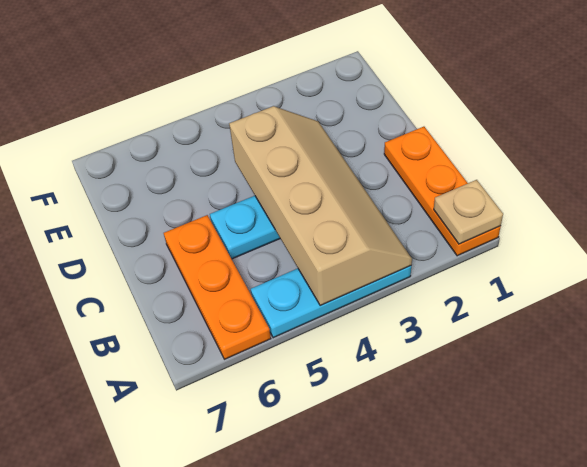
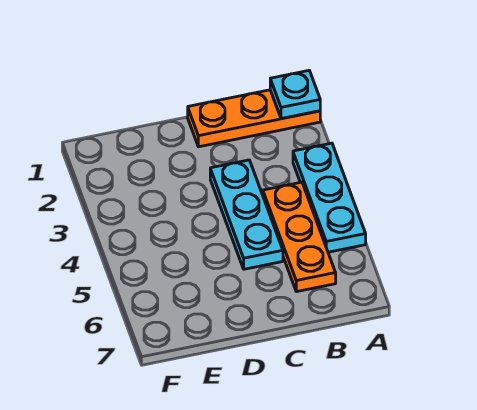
tan 1x1 plate [434,180,503,244] -> cyan 1x1 plate [270,71,320,119]
tan 2x4 slope [229,106,412,306] -> none
orange 1x3 plate [164,215,271,359] -> orange 1x3 plate turned to [263,182,336,292]

